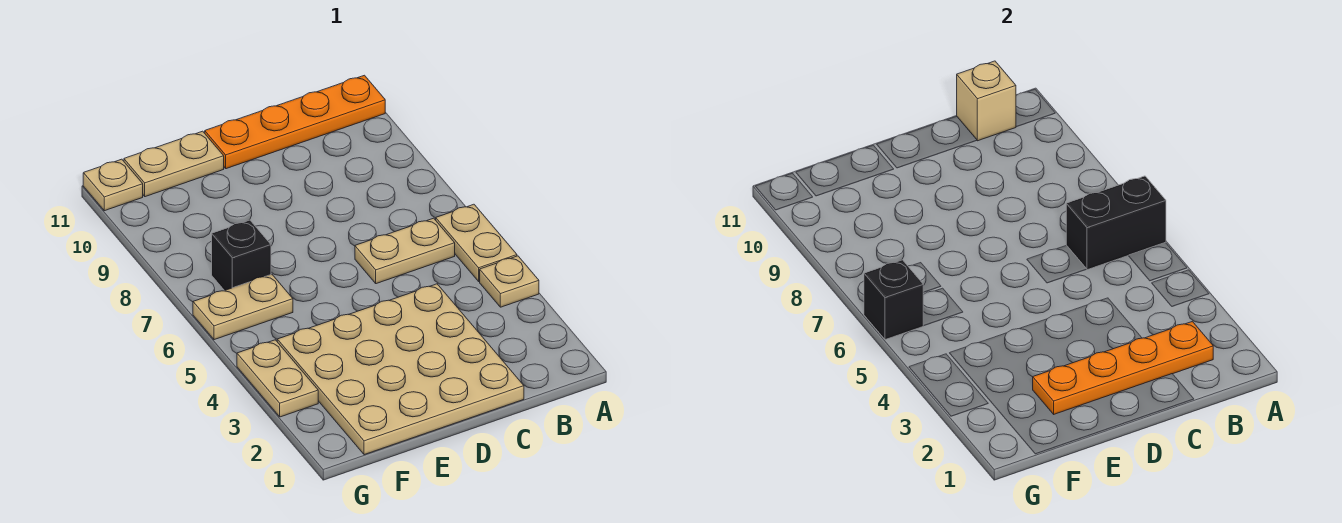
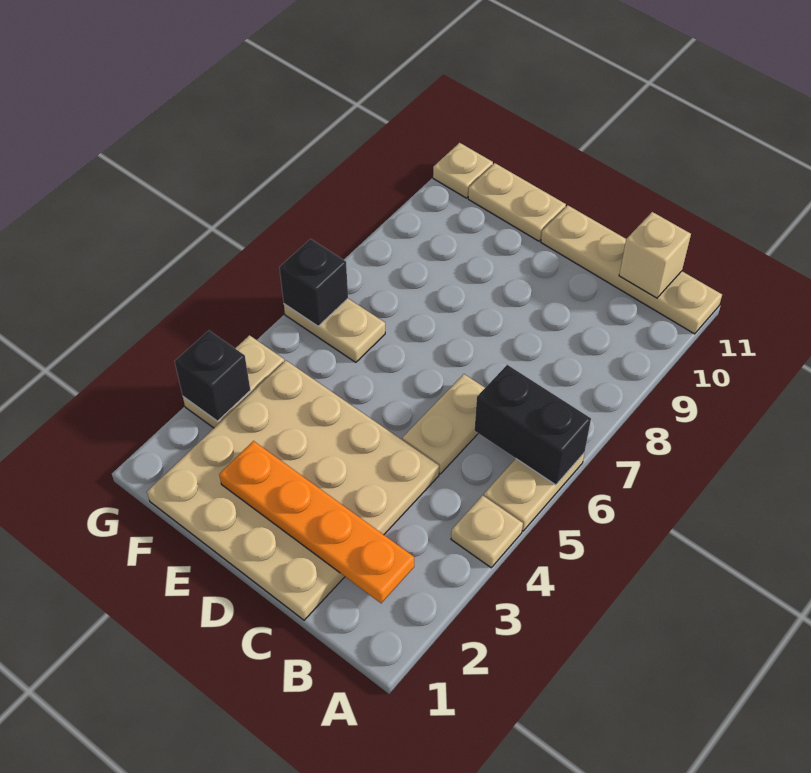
orange 1x4 plate [205,75,385,169] -> tan 1x4 plate [541,205,722,334]
tan 1x2 plate [355,218,455,284] -> tan 1x2 plate turned to [402,374,485,474]
black 1x1 brick [212,220,271,291] -> black 1x1 brick moved to [175,331,250,421]

